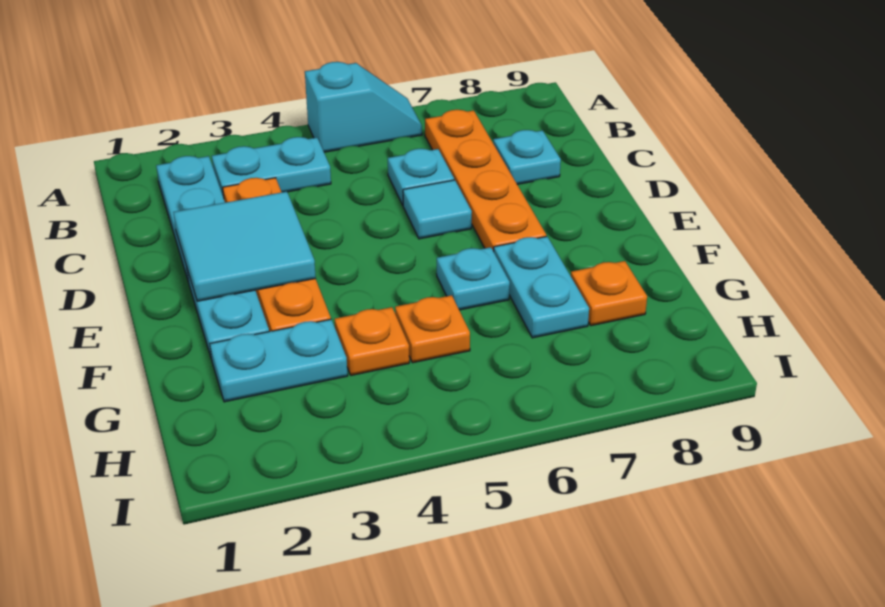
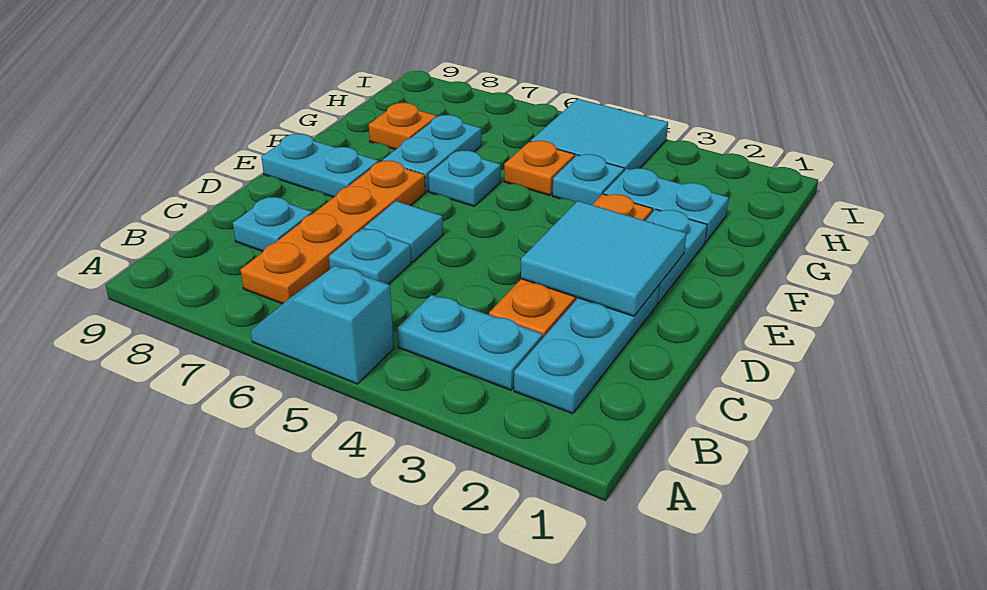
none -> cyan 1x2 plate [261,134,379,197]
orange 1x1 plate [335,307,409,375] -> cyan 1x1 plate [553,154,624,205]
none -> cyan 2x2 tile [531,99,668,171]

